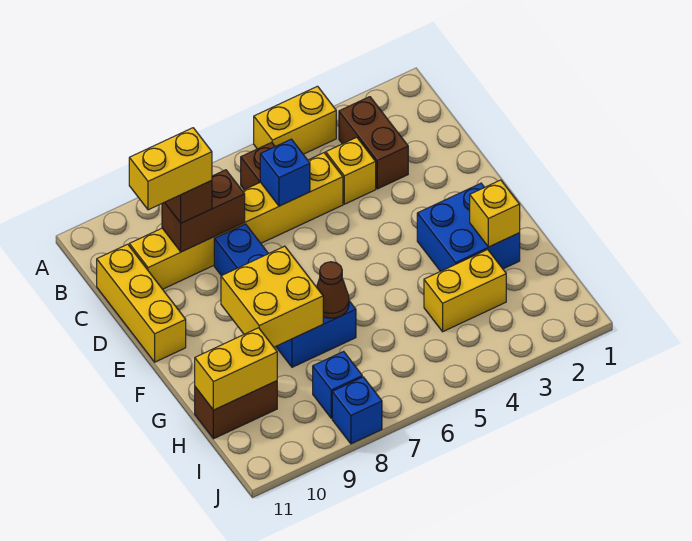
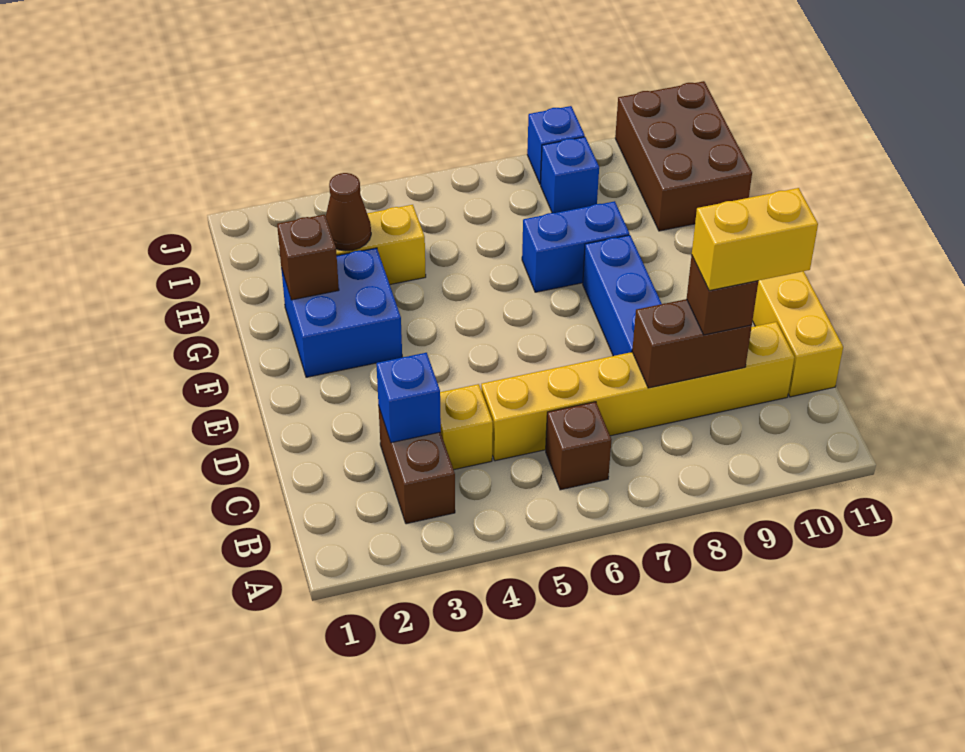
yellow 1x2 brick [254,86,336,154] -> none
blue 1x1 brick [260,139,310,206] -> blue 1x1 brick moved to [376,353,441,443]
yellow 2x2 brick [221,246,323,347] -> none
yellow 1x1 brick [470,180,520,247] -> brown 1x1 brick [277,215,339,300]
brown 1x1 cone [317,262,349,318] -> brown 1x1 cone moved to [326,173,371,251]
brown 1x2 brick [195,381,277,439] -> brown 2x3 brick [615,81,752,231]
yellow 1x2 brick [195,328,277,410] -> none

